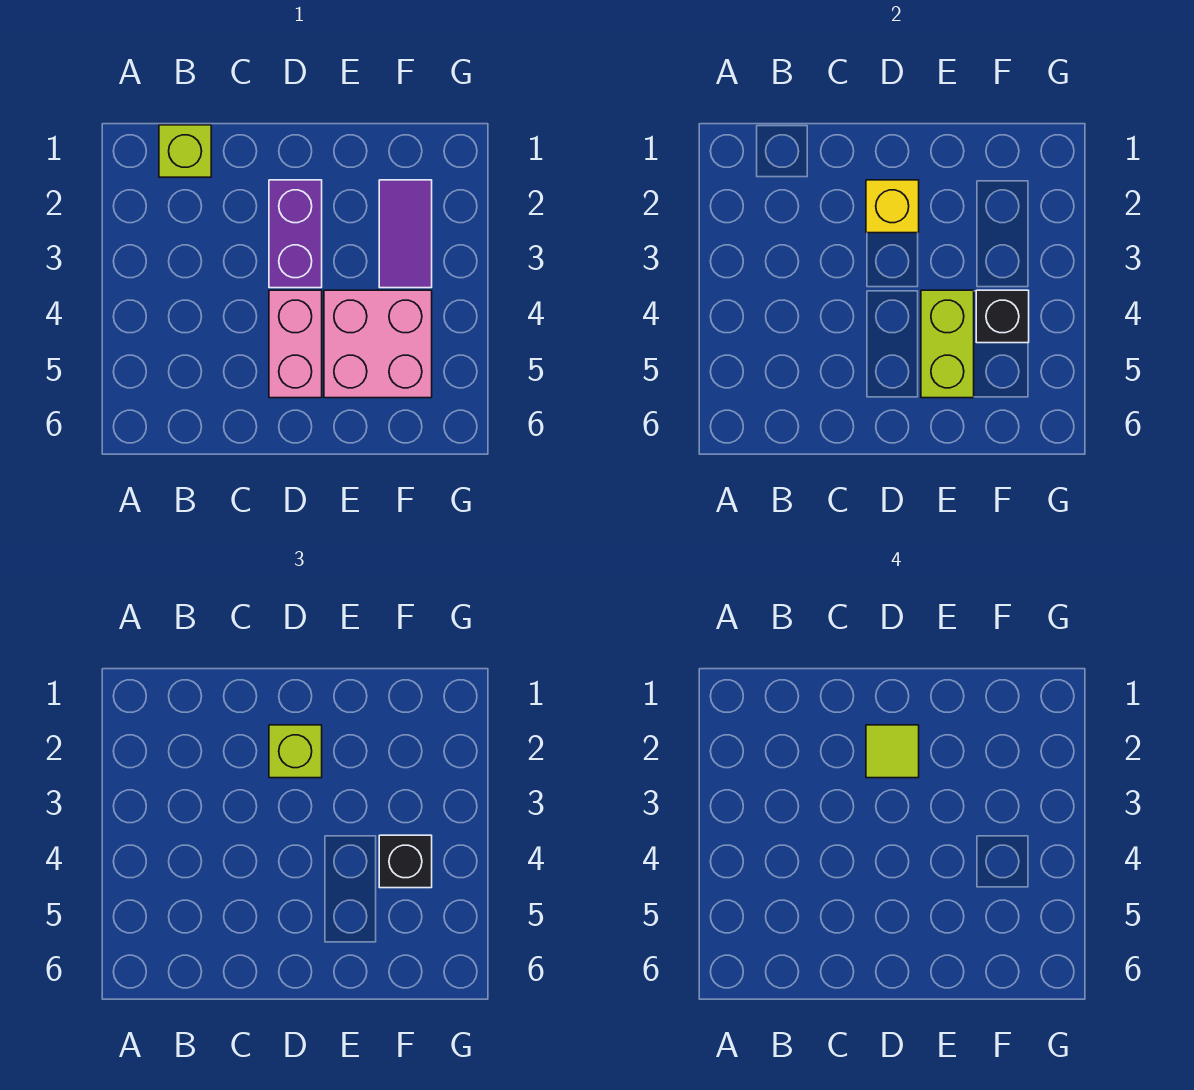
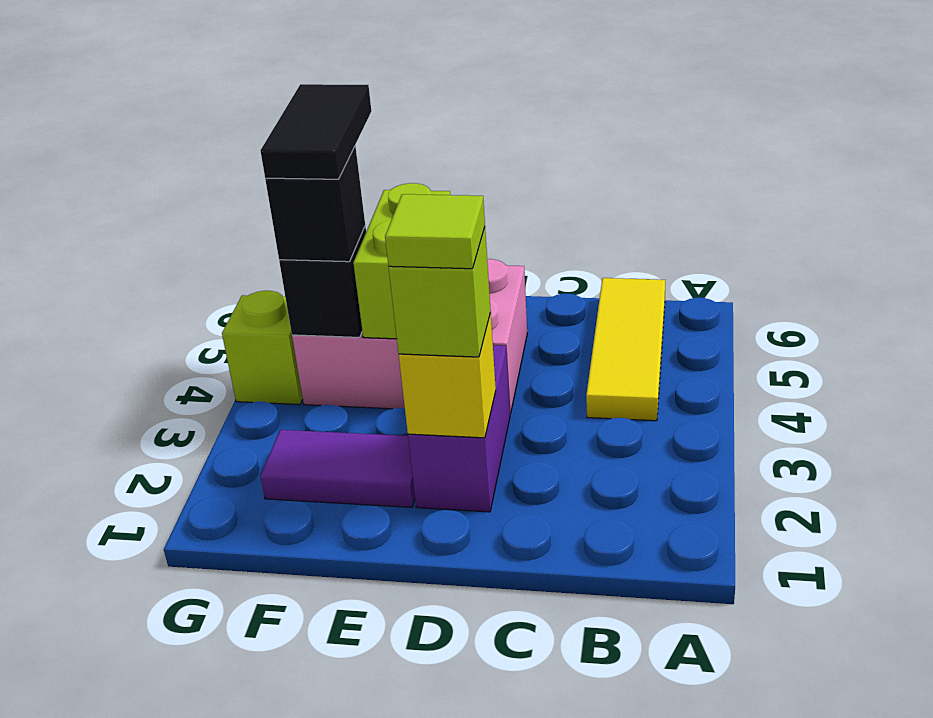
lime 1x1 brick [159,125,211,177] -> lime 1x1 brick moved to [222,291,303,405]
none -> yellow 1x3 tile [586,278,665,421]
purple 1x2 tile [379,180,432,288] -> purple 1x2 tile turned to [260,430,415,507]
none -> black 1x2 tile [260,84,371,179]

